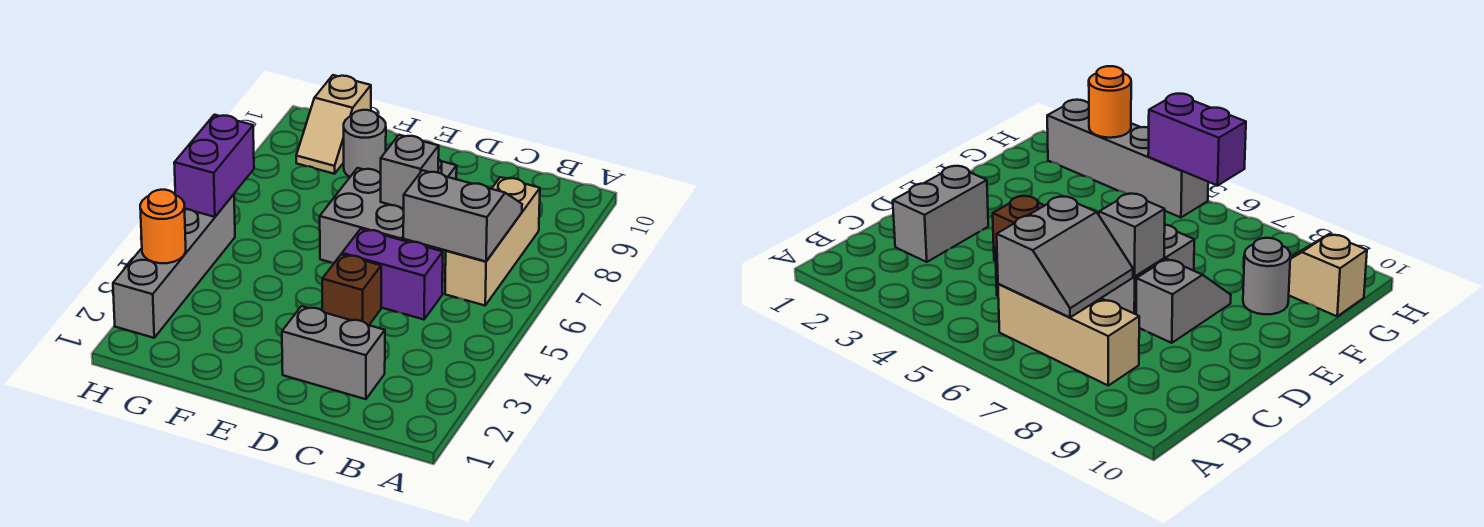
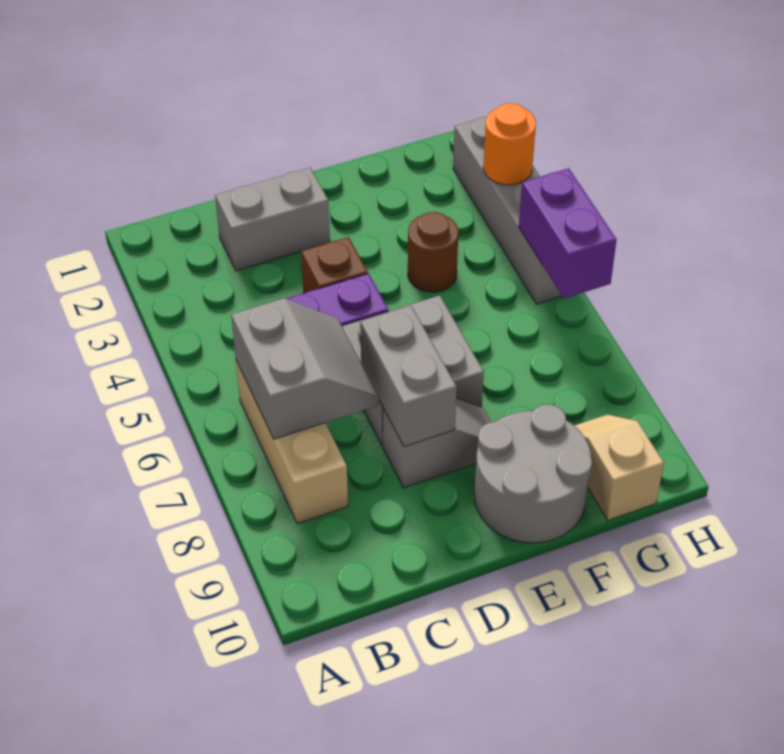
grey 2x2 slope [403,170,522,261] -> grey 2x2 slope turned to [231,298,379,439]
grey 1x1 brick [381,135,439,208] -> grey 1x2 brick [360,306,457,446]
none -> brown 1x1 round brick [408,212,458,292]
grey 1x1 round brick [344,110,386,177] -> grey 2x2 round brick [474,405,592,543]

